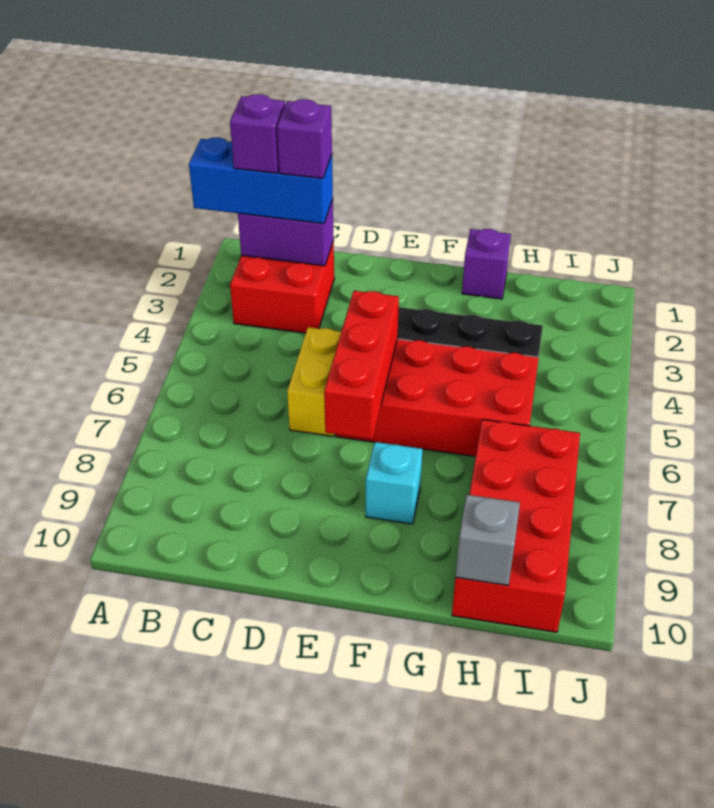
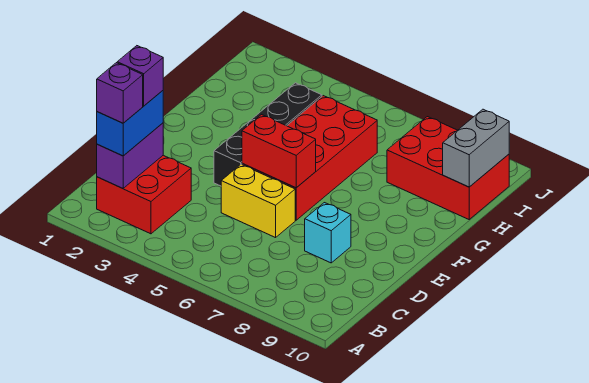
blue 1x3 brick [189,137,333,224] -> blue 1x2 brick [97,91,163,156]
red 1x3 brick [324,291,399,439] -> red 1x2 brick [242,115,316,188]
cyan 1x1 brick [366,442,422,524] -> cyan 1x1 brick moved to [305,203,351,263]
purple 1x1 brick [462,229,511,299] -> none
red 2x4 brick [452,419,580,632] -> red 2x3 brick [387,117,509,219]
grey 1x1 brick [456,495,520,585] -> grey 1x2 brick [443,109,509,187]

